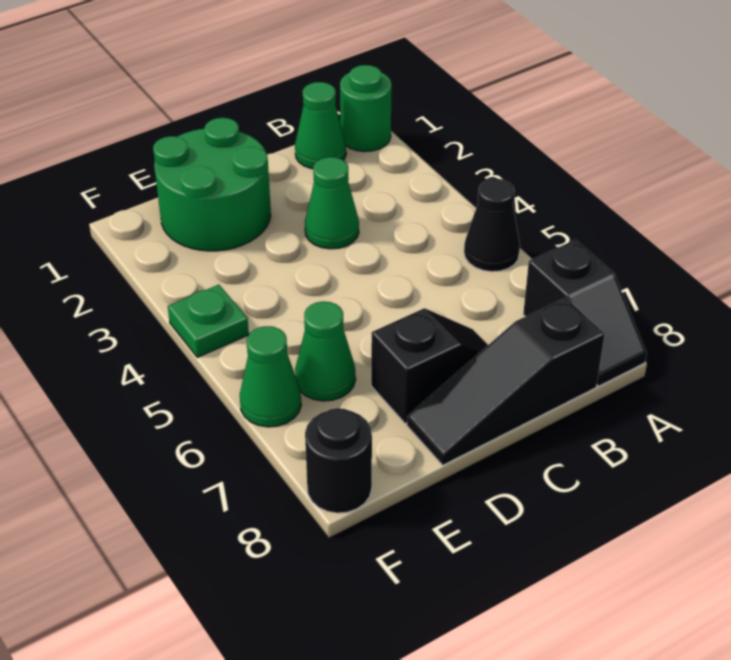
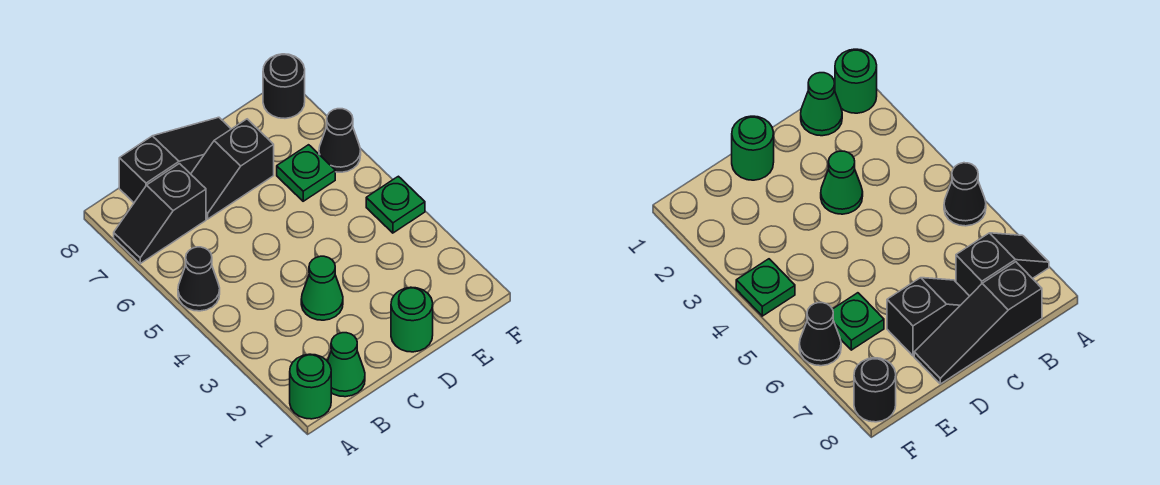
black 1x2 slope [523,240,647,386] -> black 1x2 slope turned to [114,164,206,264]
green 2x2 round brick [153,118,271,251] -> green 1x1 round brick [391,287,433,352]
green 1x1 cone [295,301,356,401] -> green 1x1 plate [277,145,335,201]
green 1x1 cone [240,326,301,427] -> black 1x1 cone [319,109,361,172]

